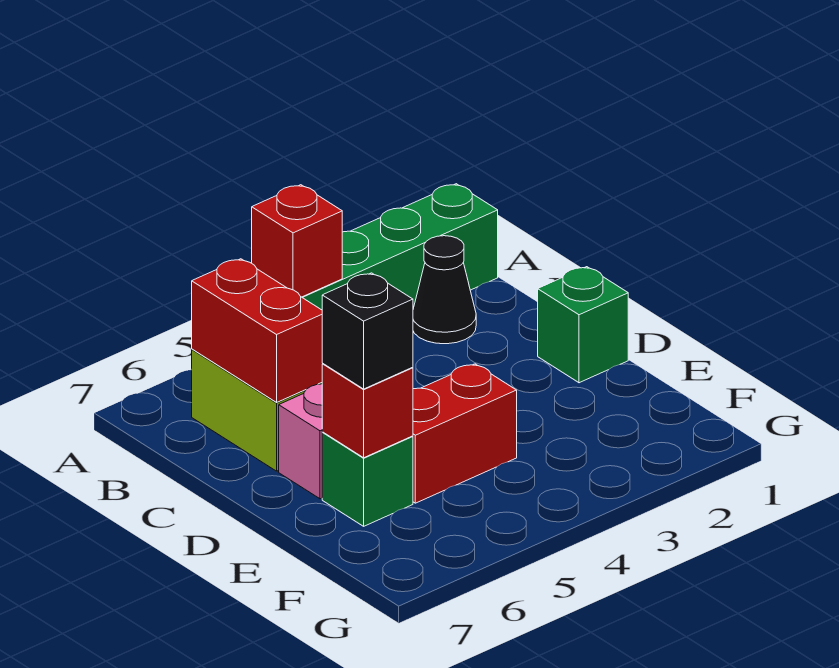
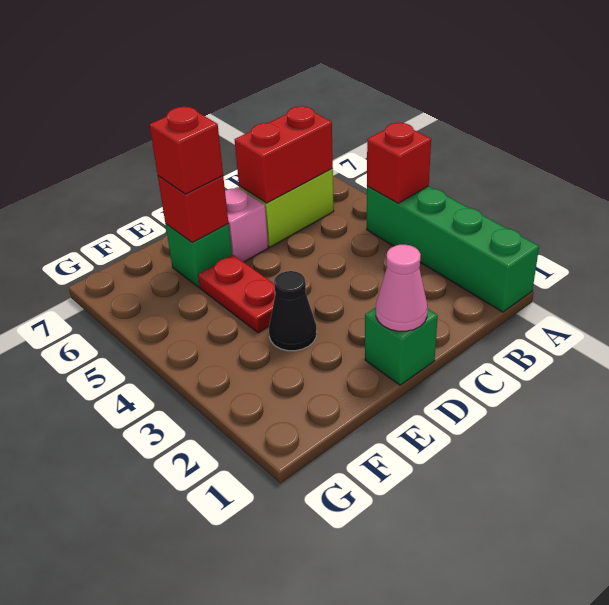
black 1x1 cone [413,236,476,344] -> black 1x1 cone moved to [269,271,317,351]
none -> pink 1x1 cone [376,245,427,331]
red 1x2 brick [413,364,517,503] -> red 1x2 plate [198,255,276,333]
black 1x1 brick [322,273,413,389] -> red 1x1 brick [149,107,223,194]

